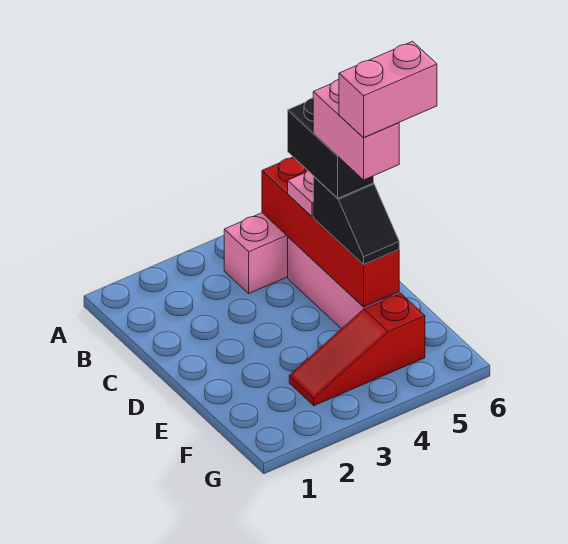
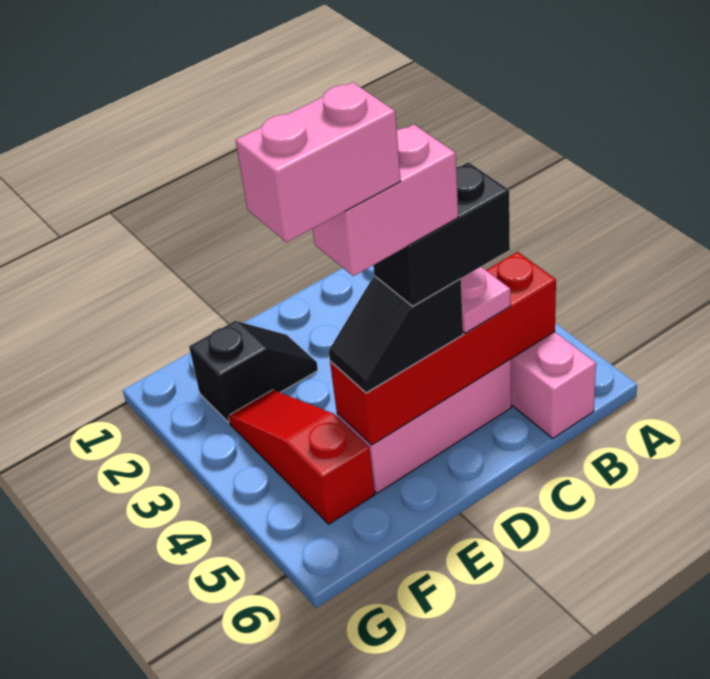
none -> black 1x2 slope [189,321,318,423]
pink 1x2 brick [339,41,437,138] -> pink 1x2 brick turned to [236,82,400,242]

